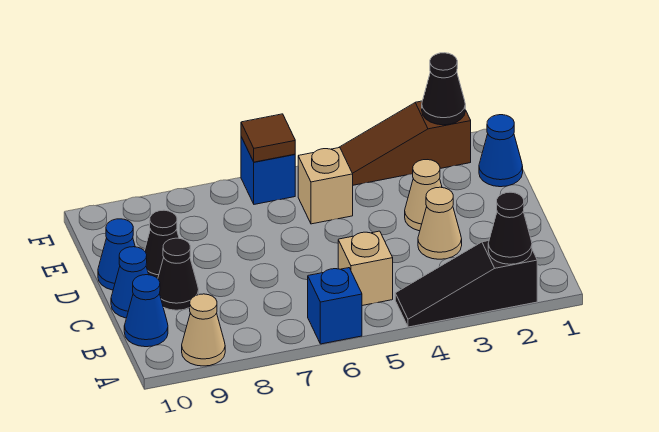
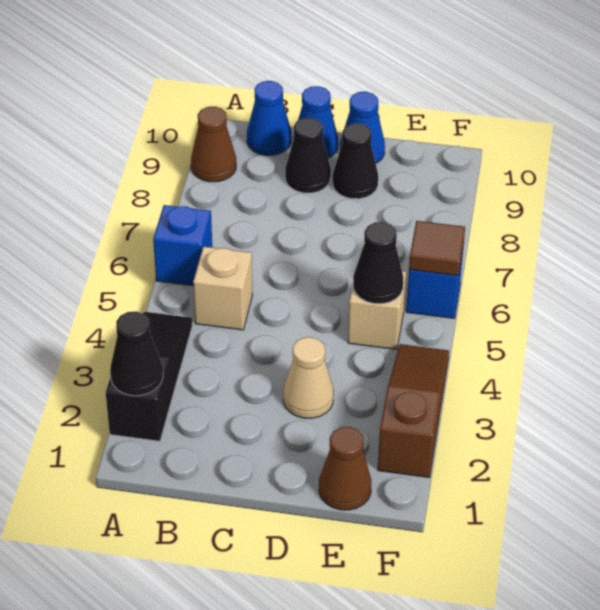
tan 1x1 cone [182,294,225,366] -> brown 1x1 cone [191,107,236,182]
tan 1x1 cone [418,187,462,259] -> none
blue 1x1 cone [479,115,523,187] -> brown 1x1 cone [319,427,371,510]
black 1x1 cone [422,53,465,125] -> black 1x1 cone moved to [353,222,403,304]

